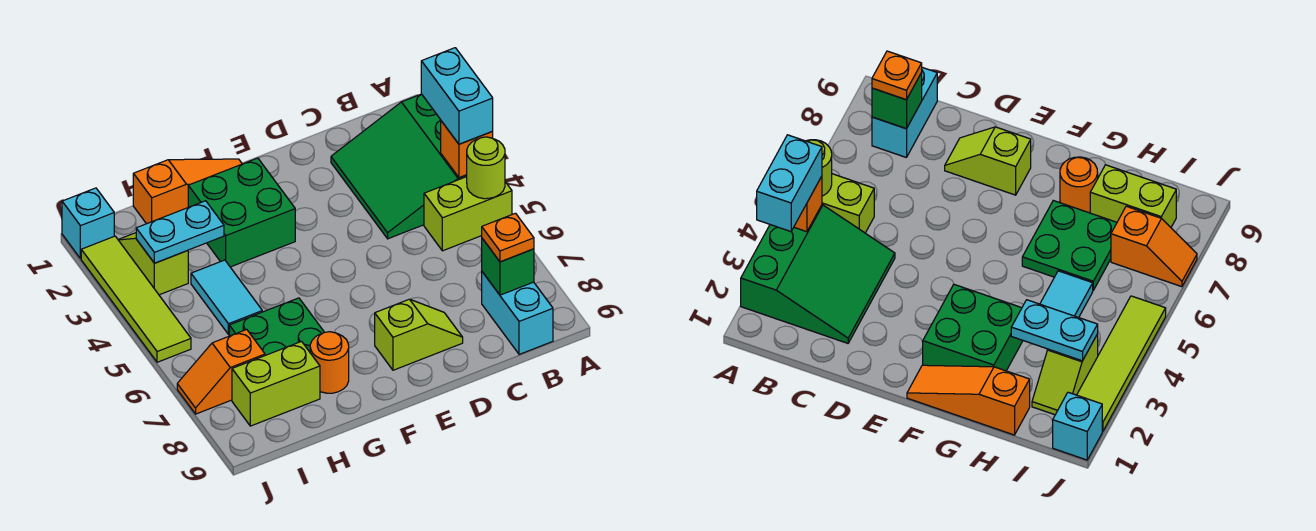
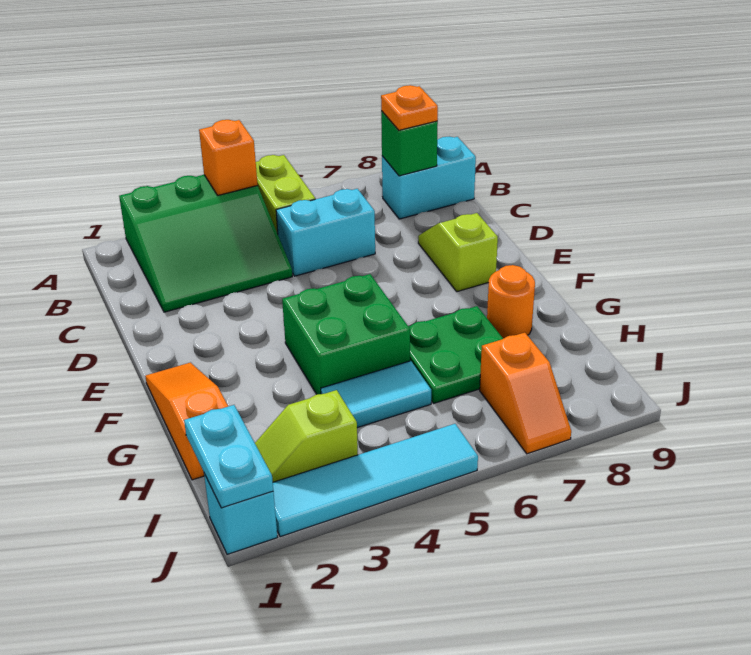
cyan 1x2 brick [421,48,493,144] -> cyan 1x2 brick moved to [276,189,375,276]
lime 1x1 round brick [467,137,505,199] -> none
green 2x2 brick [188,158,295,267] -> green 2x2 brick moved to [282,274,410,394]
cyan 1x2 plate [136,201,224,263] -> cyan 1x2 plate moved to [184,405,273,508]
lime 1x2 brick [232,342,320,426] -> none
lime 1x4 tile [81,236,191,362] -> cyan 1x4 tile [273,424,478,537]

